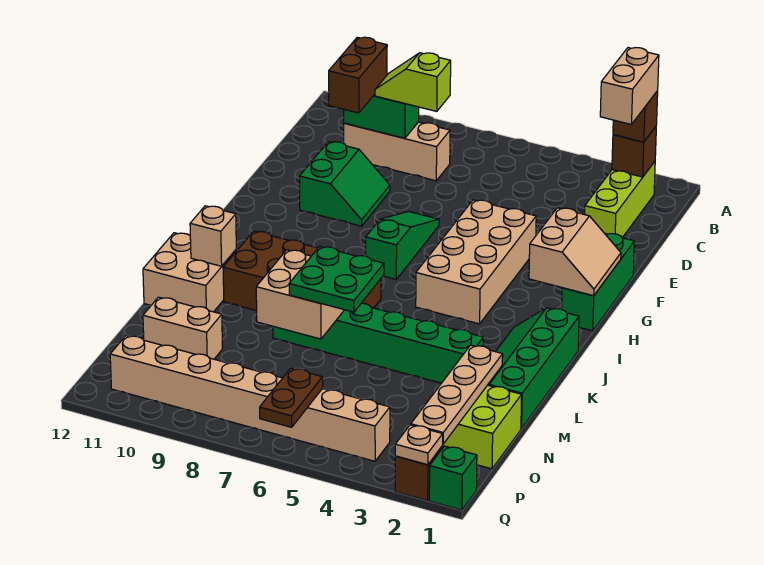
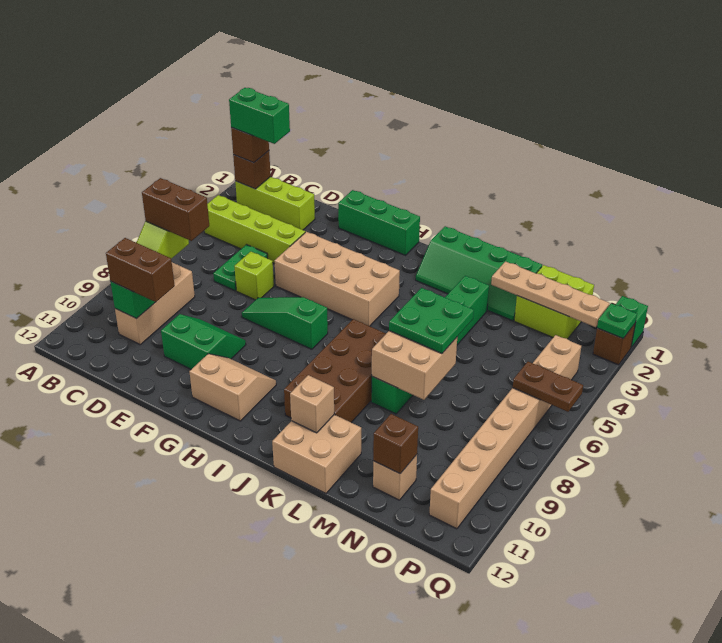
tan 1x2 brick [600,48,659,125] -> green 1x2 brick [229,88,290,144]
none -> lime 1x4 brick [205,195,305,264]
none -> brown 1x2 brick [142,178,209,241]
none -> green 1x2 plate [213,245,268,291]
none -> lime 1x1 brick [234,252,274,300]
tan 2x2 slope [529,208,621,296] -> tan 2x2 slope moved to [189,354,276,421]
tan 1x2 brick [143,297,223,359] -> tan 1x1 brick [373,455,417,500]
none -> brown 1x1 brick [373,414,418,474]
tan 1x1 plate [395,425,443,465] -> green 1x1 plate [597,303,637,338]

